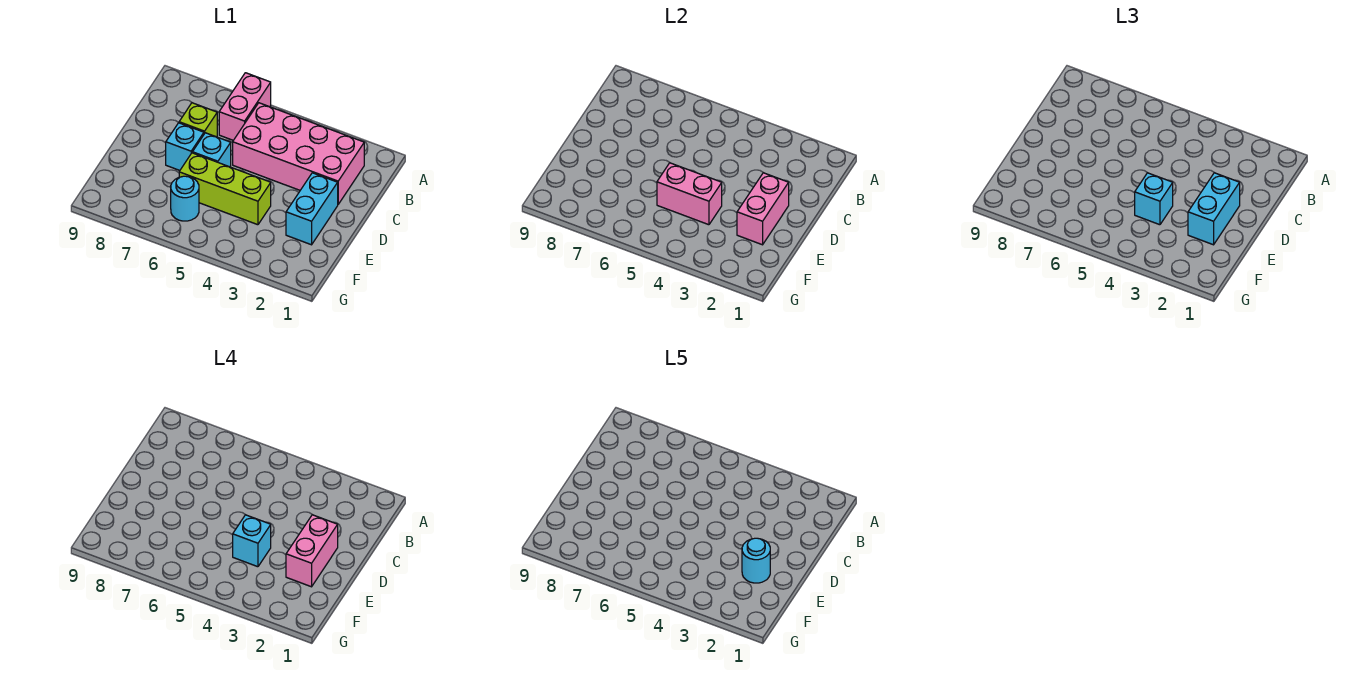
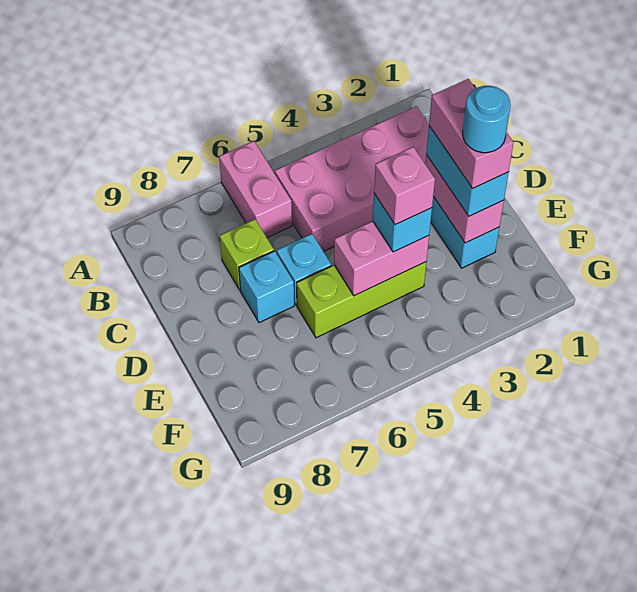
cyan 1x1 brick [233,515,271,567] -> pink 1x1 brick [374,147,435,225]
cyan 1x1 round brick [171,176,199,221] -> none

